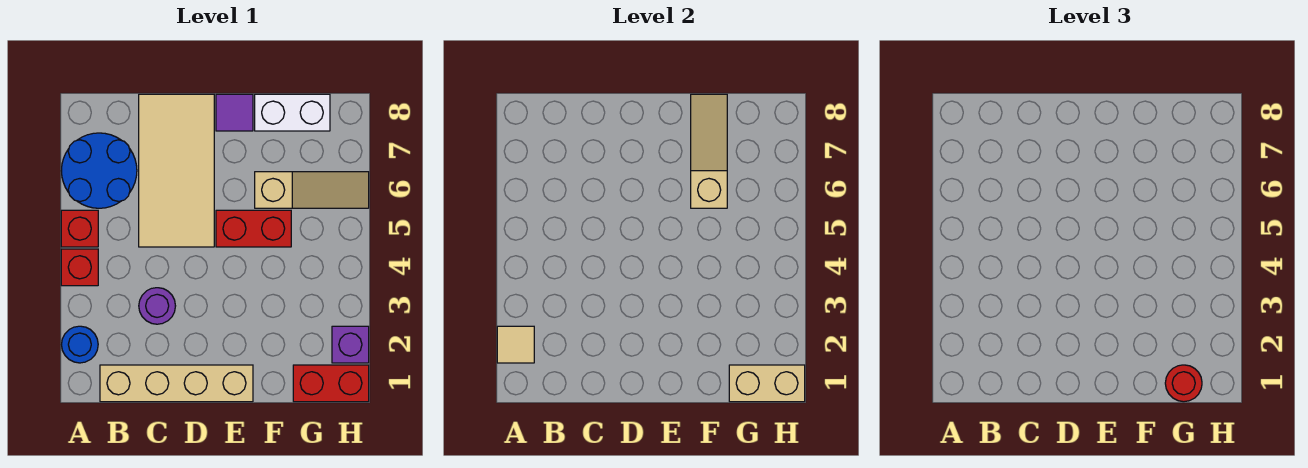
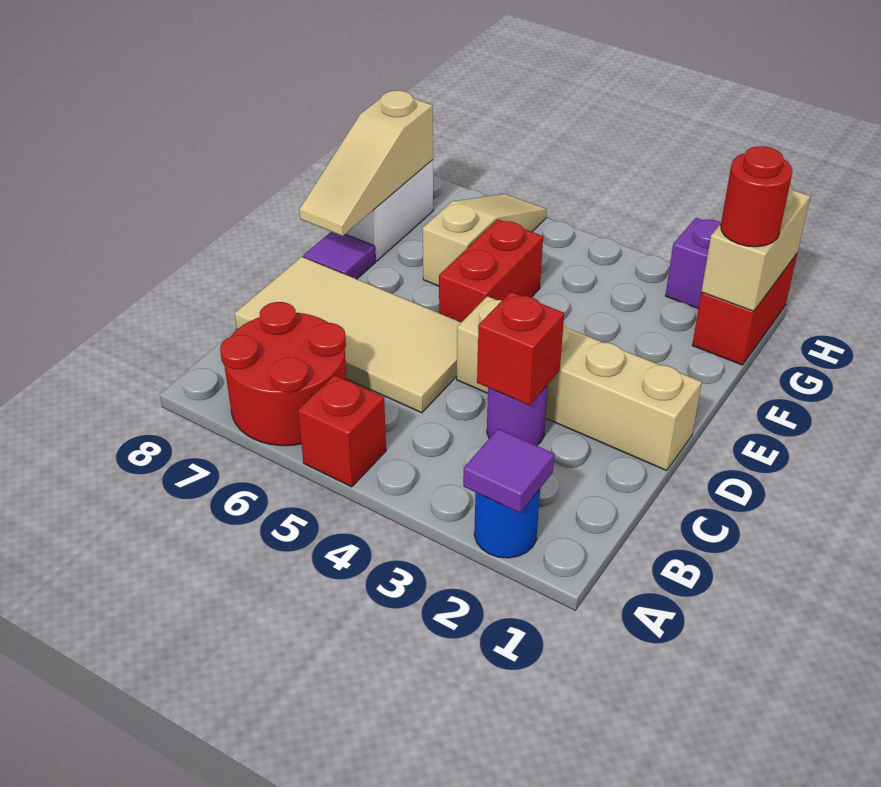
tan 1x1 tile [497,326,534,363] -> purple 1x1 tile [463,429,555,513]
red 1x1 brick [61,249,98,286] -> red 1x1 brick moved to [477,292,564,405]
blue 2x2 round brick [61,133,137,208] -> red 2x2 round brick [220,302,347,446]
tan 1x4 brick [100,365,253,402] -> tan 1x4 brick turned to [457,296,702,471]
tan 1x3 slope [691,94,727,208] -> tan 1x3 slope turned to [299,91,433,236]

